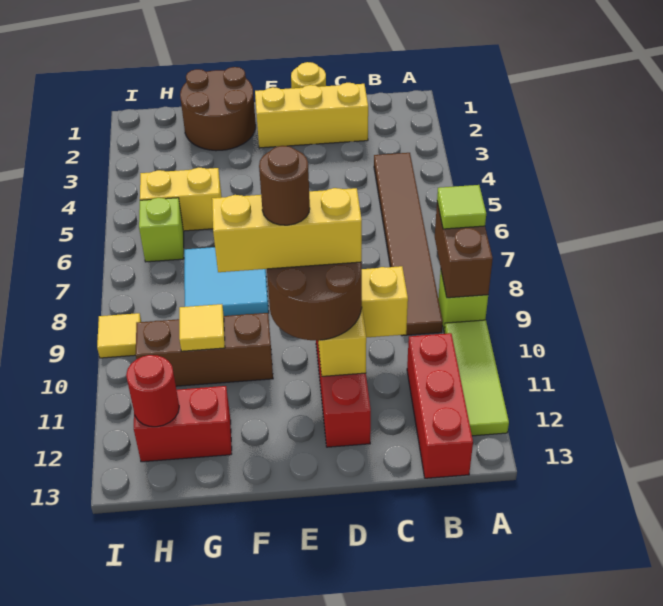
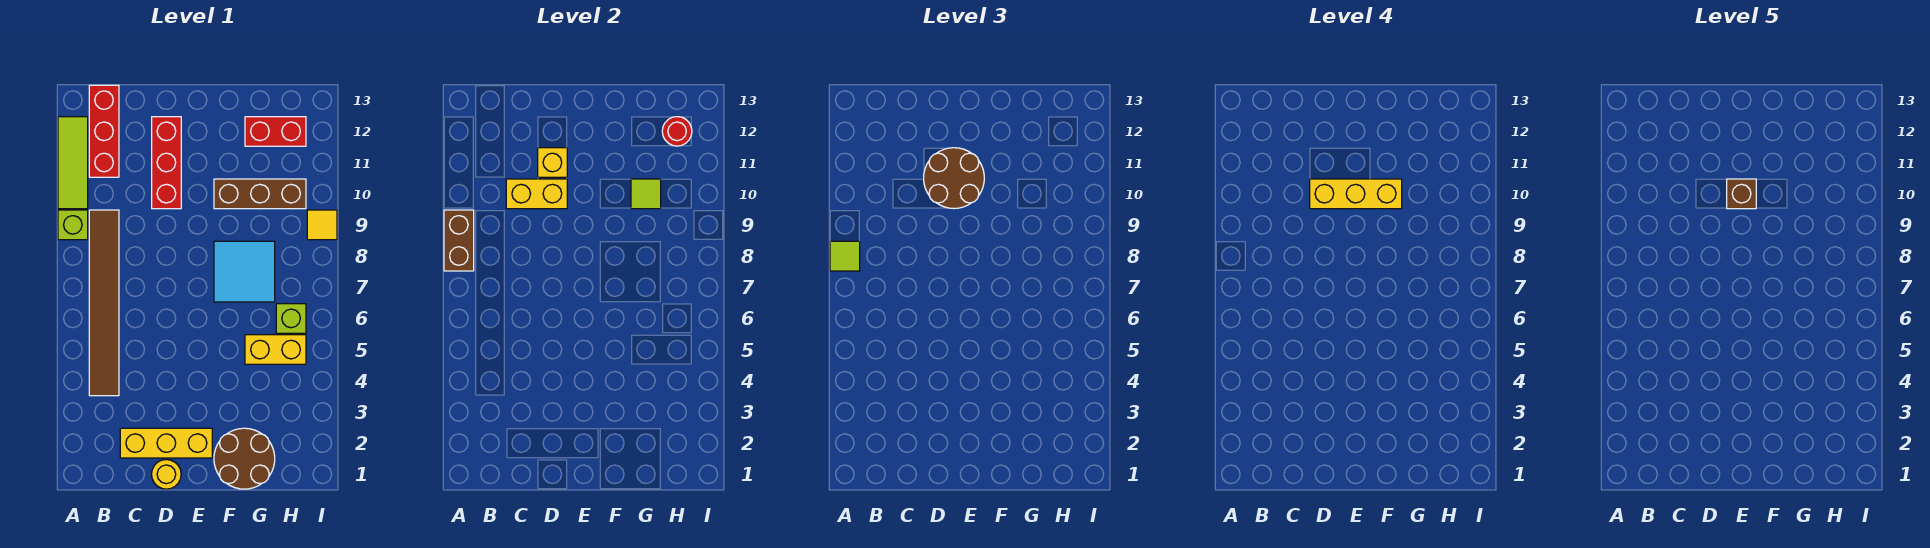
brown 1x1 round brick [259,146,310,225] -> brown 1x1 brick [1727,179,1756,209]
yellow 1x1 tile [179,304,225,351] -> lime 1x1 tile [631,179,661,209]

